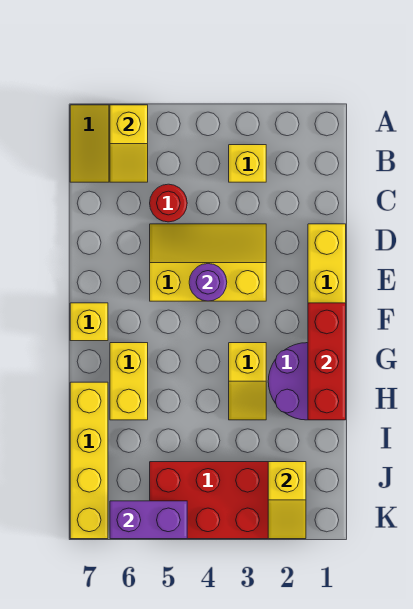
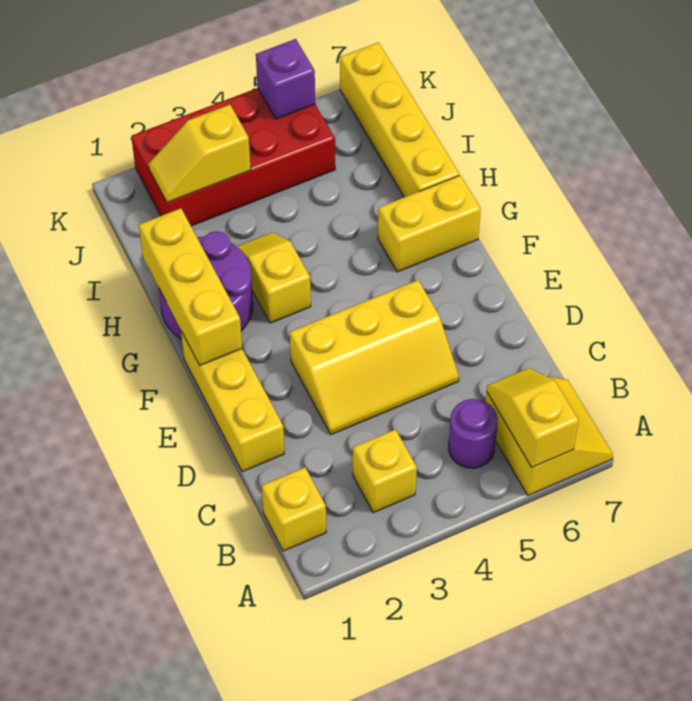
red 1x1 round brick [150,184,187,222] -> none
purple 1x1 round brick [189,264,227,301] -> purple 1x1 round brick moved to [449,399,498,468]
red 1x3 brick [308,303,346,420] -> yellow 1x3 brick [139,208,242,365]
yellow 1x1 brick [70,303,108,341] -> yellow 1x1 brick moved to [262,467,326,551]
yellow 1x2 brick [110,343,148,420] -> yellow 1x2 brick turned to [378,175,481,272]
yellow 1x2 slope [268,462,306,539] -> yellow 1x2 slope turned to [149,105,251,202]
purple 1x2 brick [110,501,187,539] -> purple 1x1 brick [256,39,315,119]

